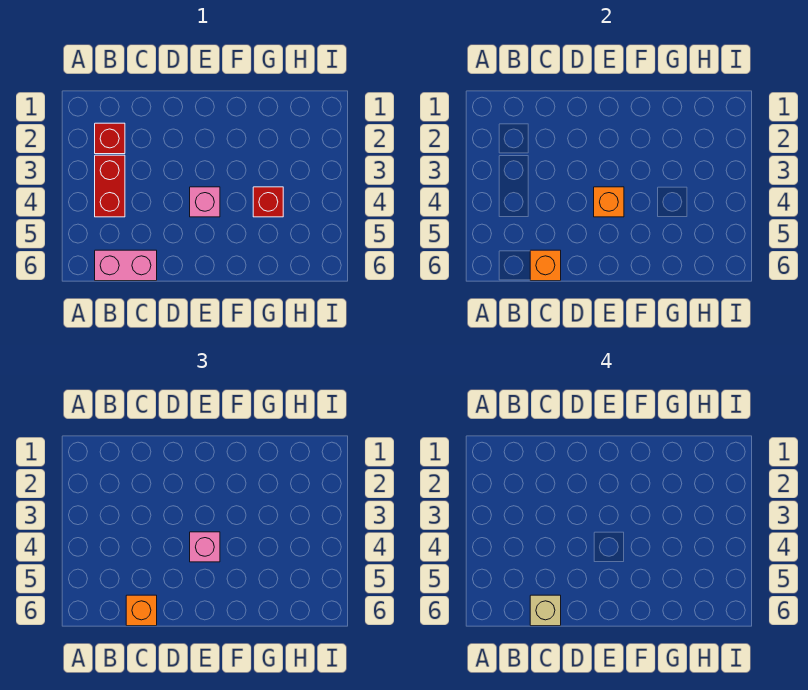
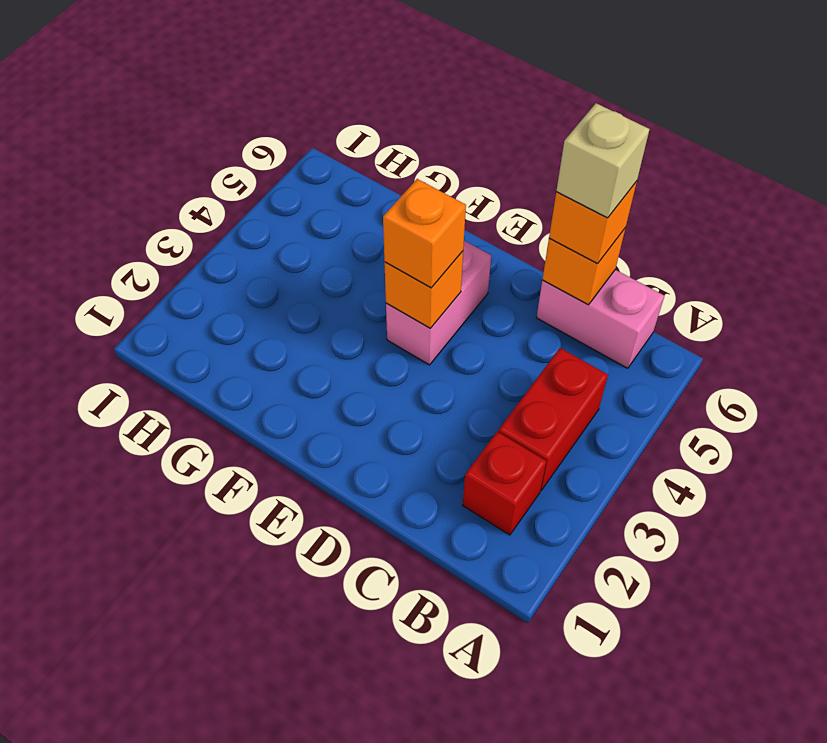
pink 1x1 brick [190,187,220,217] -> pink 1x2 brick [386,241,491,365]
pink 1x1 brick [190,532,220,562] -> orange 1x1 brick [383,179,466,288]
red 1x1 brick [253,187,283,217] -> none

